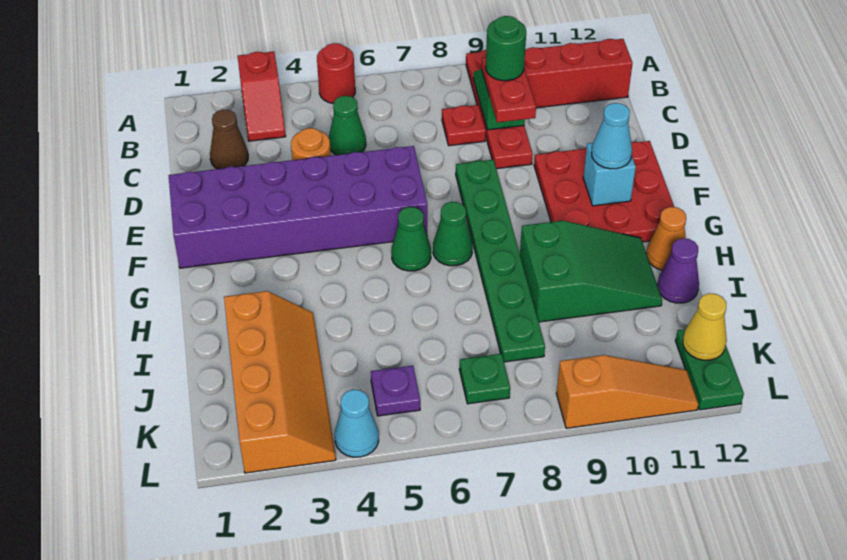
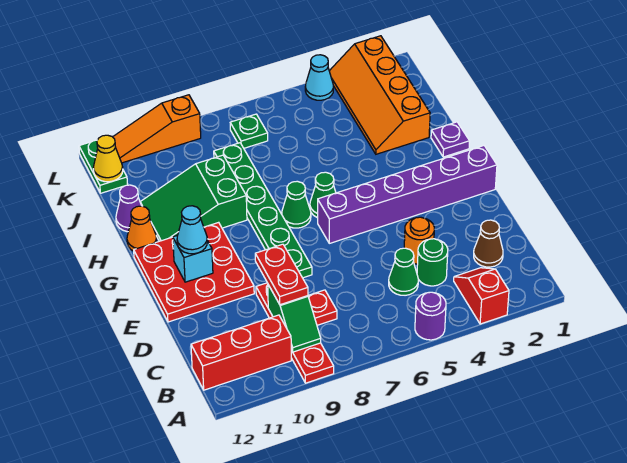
red 1x1 round brick [317,43,355,104] -> purple 1x1 round brick [415,292,446,340]
green 1x1 round brick [486,16,526,81] -> green 1x1 round brick moved to [417,239,448,286]
purple 2x6 brick [169,146,427,268] -> purple 1x6 brick [318,146,497,243]
purple 1x1 plate [371,366,420,416] -> purple 1x1 plate moved to [431,122,470,157]

